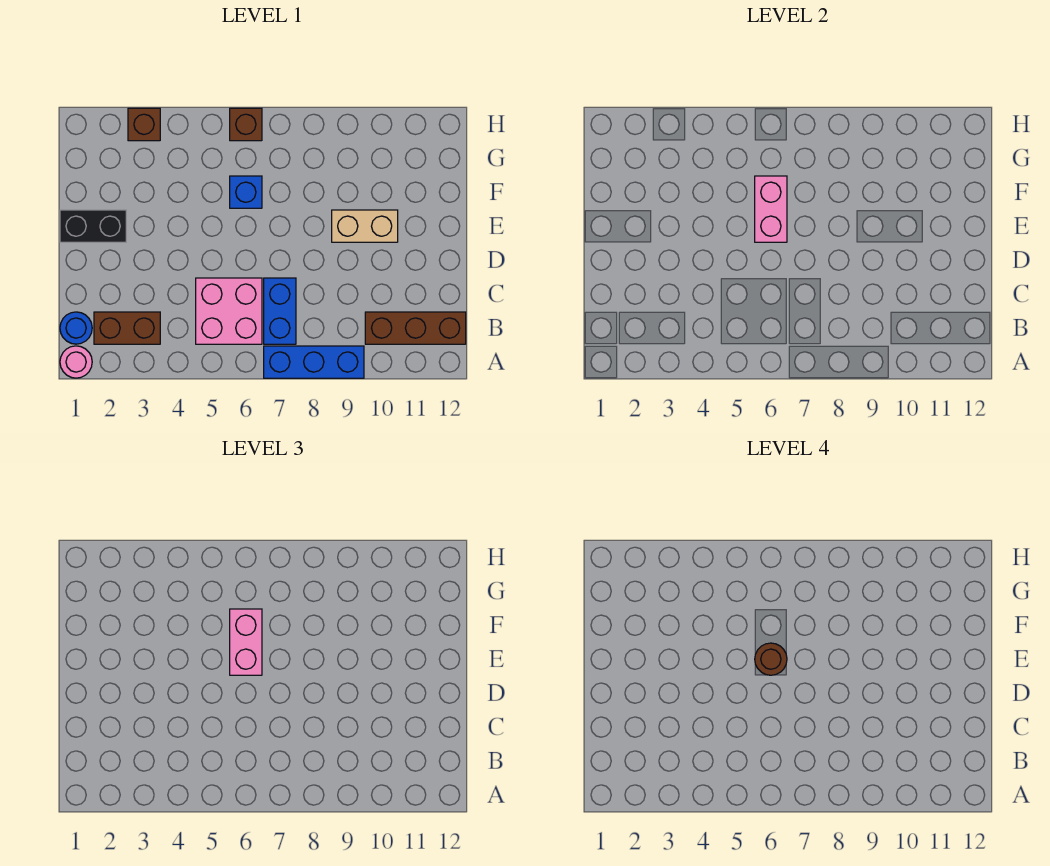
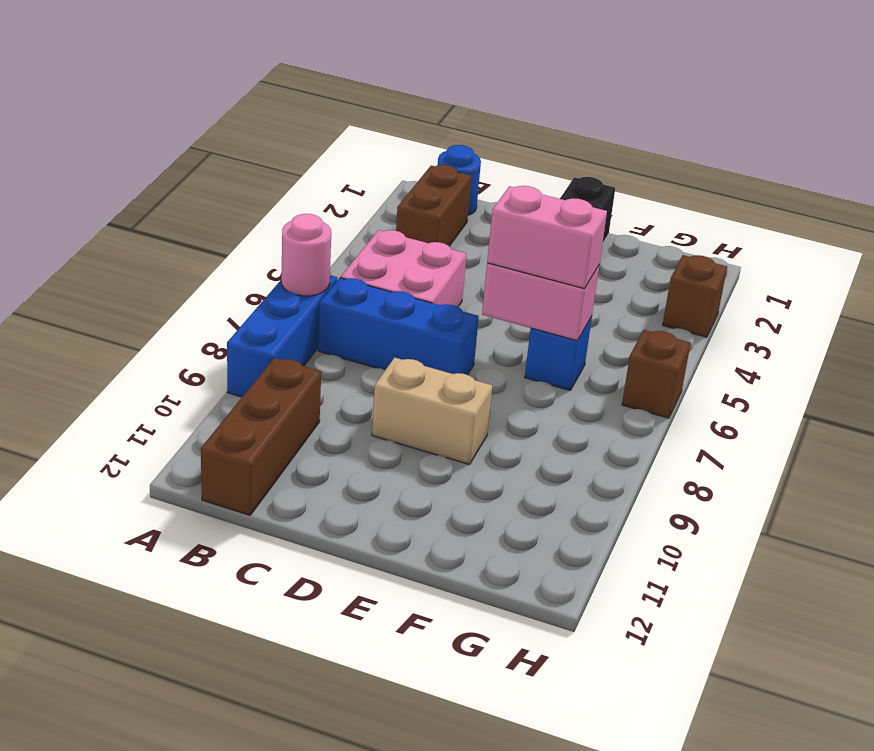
pink 1x1 round brick [60,346,92,378] -> pink 1x1 round brick moved to [281,214,331,296]
blue 1x2 brick [264,278,296,344] -> blue 1x3 brick [318,278,479,375]
brown 1x1 round brick [755,643,787,675] -> none
tan 1x2 brick [332,210,398,242] -> tan 1x2 brick turned to [372,358,492,465]

